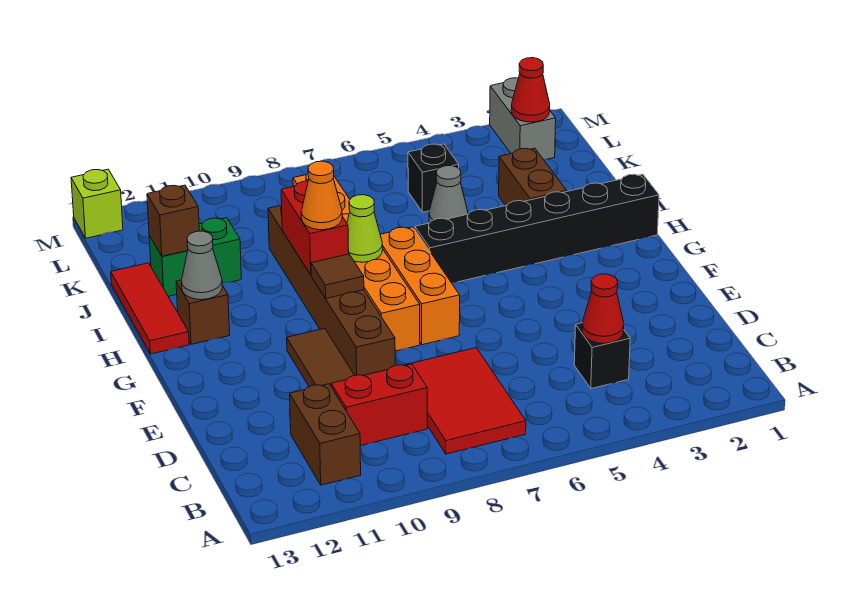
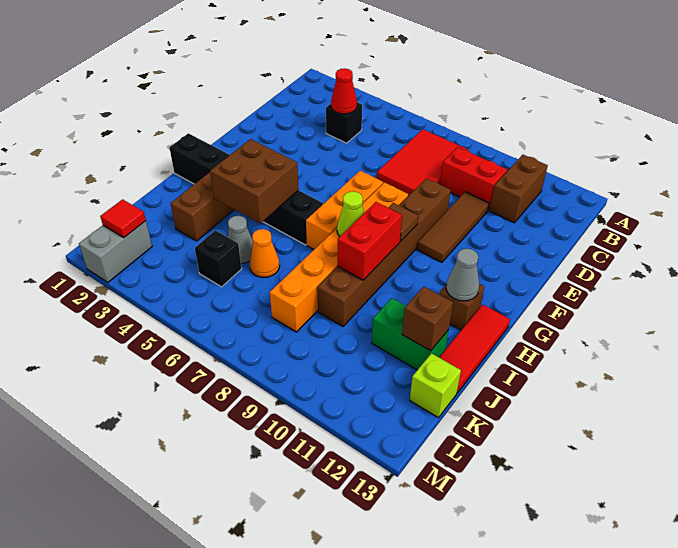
none -> brown 2x2 brick [210,139,299,223]
orange 1x1 cone [301,161,342,230] -> orange 1x1 cone moved to [249,229,280,278]
red 1x1 cone [511,58,550,122] -> red 1x1 tile [100,199,146,237]
lime 1x1 brick [71,169,123,238] -> lime 1x1 brick moved to [410,353,461,418]

